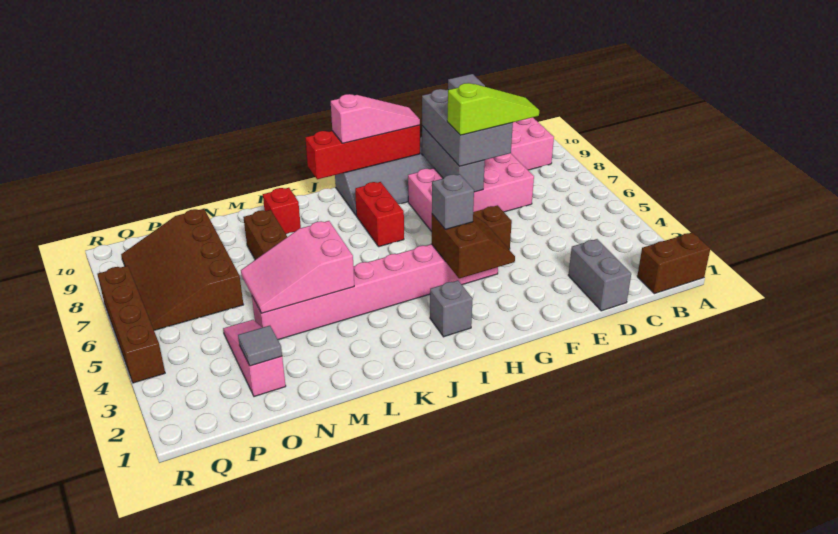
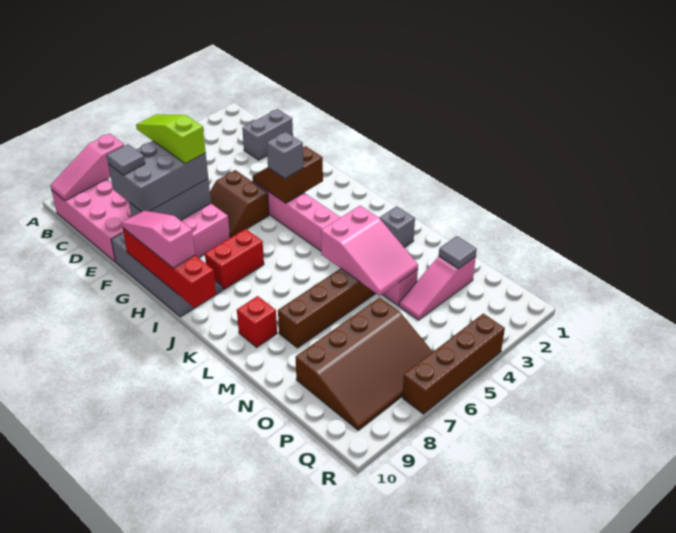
brown 1x2 brick [637,233,710,294] -> none
none -> pink 1x3 slope [50,134,124,201]
grey 1x1 brick [430,280,473,337] -> grey 1x1 brick moved to [379,206,415,247]

